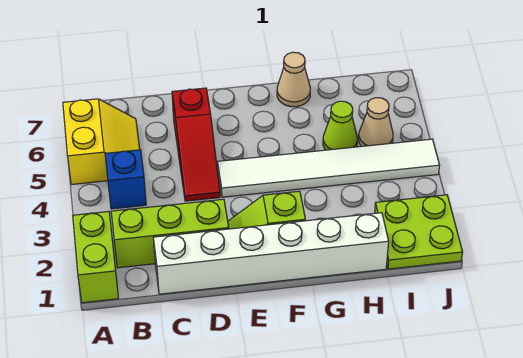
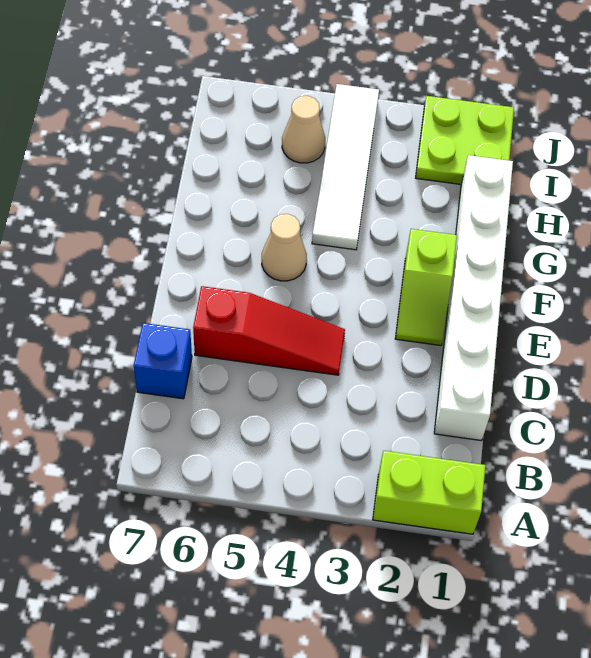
yellow 2x2 slope [63,99,140,184] -> none
lime 1x3 brick [111,199,229,268] -> none
blue 1x1 brick [105,150,146,209] -> blue 1x1 brick moved to [134,323,192,399]
white 1x6 tile [217,139,440,197] -> white 1x4 tile [312,84,379,250]
tan 1x1 cone [277,52,310,107] -> tan 1x1 cone moved to [262,214,307,281]
lime 1x1 cone [323,101,357,150] -> none

